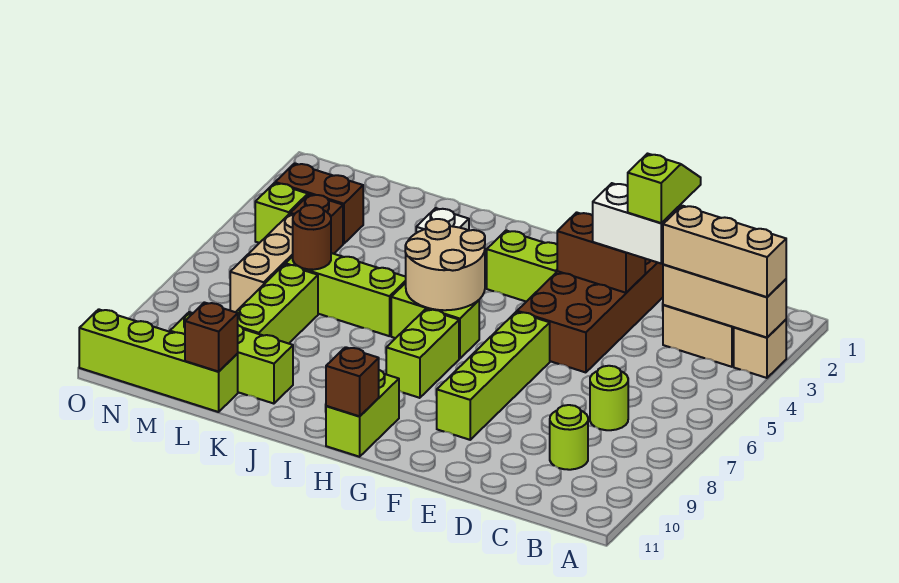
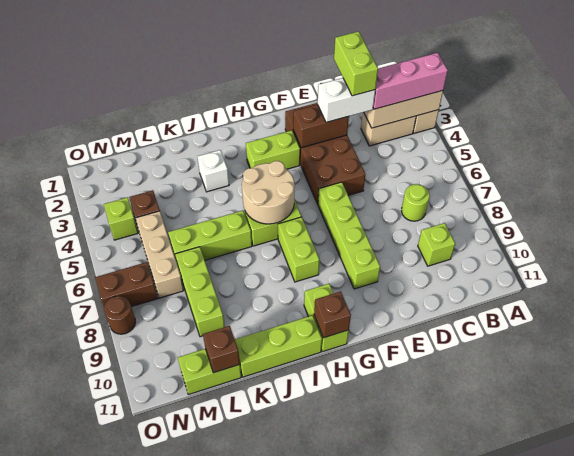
tan 1x3 brick [663,206,786,297] -> pink 1x3 brick [373,53,448,109]
lime 1x1 round brick [550,405,588,470] -> lime 1x1 brick [418,223,455,266]
lime 1x2 slope [628,154,701,223] -> lime 1x2 brick [334,31,378,96]
lime 1x3 brick [170,312,293,404] -> lime 1x3 brick moved to [235,315,322,377]
brown 1x1 round brick [293,205,331,270] -> brown 1x1 round brick moved to [104,296,135,334]
lime 1x4 brick [79,309,238,412] -> lime 1x2 brick [178,349,241,395]
brown 1x2 brick [275,163,363,244] -> brown 1x2 brick moved to [95,262,158,307]

